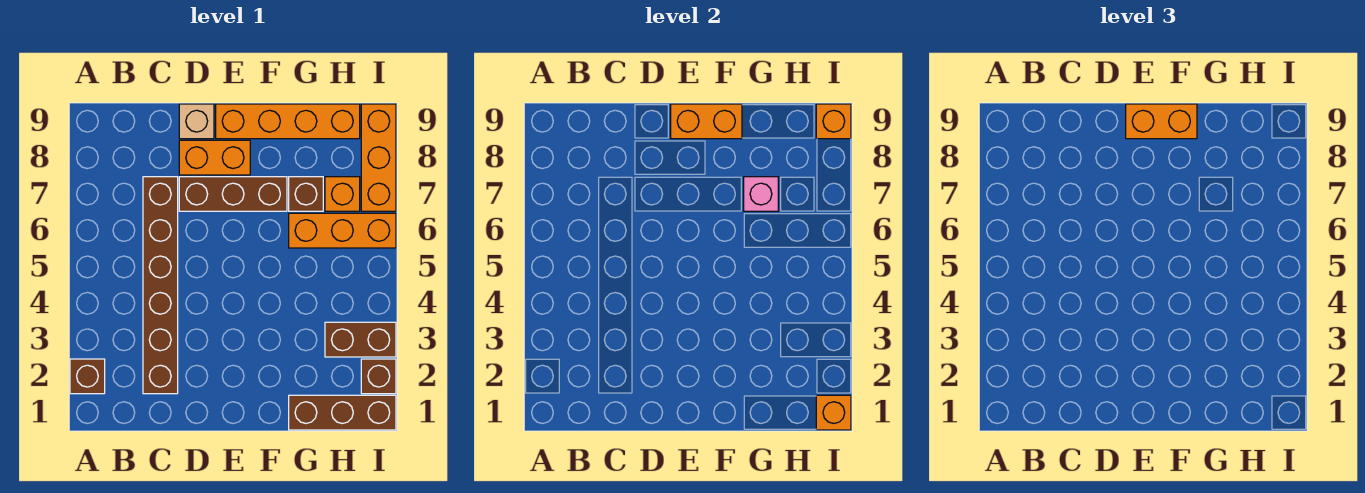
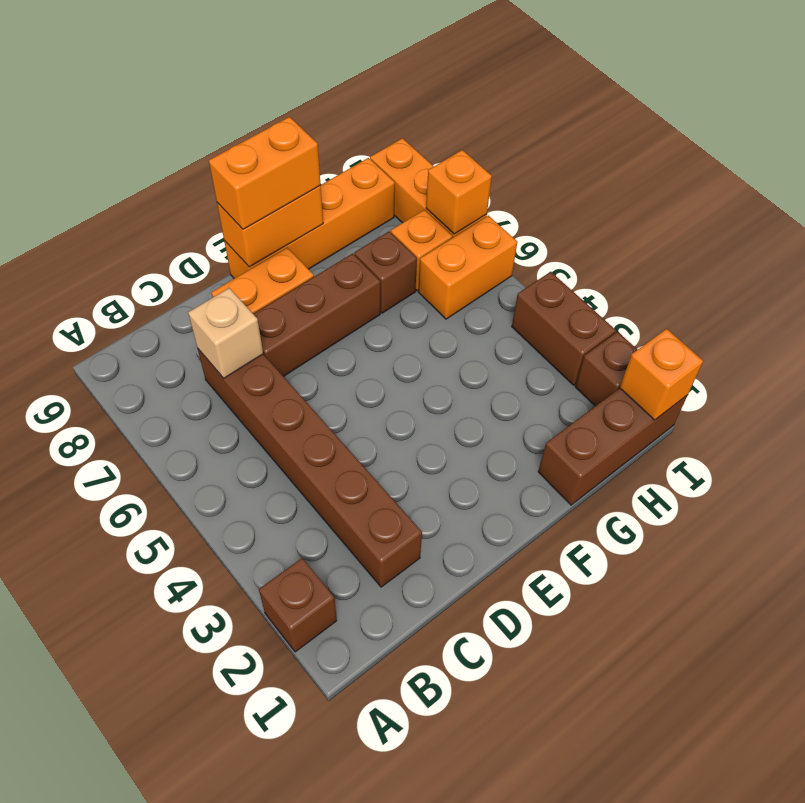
tan 1x1 brick [179,104,214,139] -> tan 1x1 brick moved to [188,288,263,378]
orange 1x3 brick [289,213,396,248] -> orange 1x2 brick [418,216,517,319]
pink 1x1 brick [744,177,778,211] -> none
brown 1x2 brick [325,322,396,357] -> brown 1x2 brick turned to [512,272,616,385]
orange 1x1 brick [816,104,851,139] -> orange 1x1 brick moved to [426,150,492,234]

